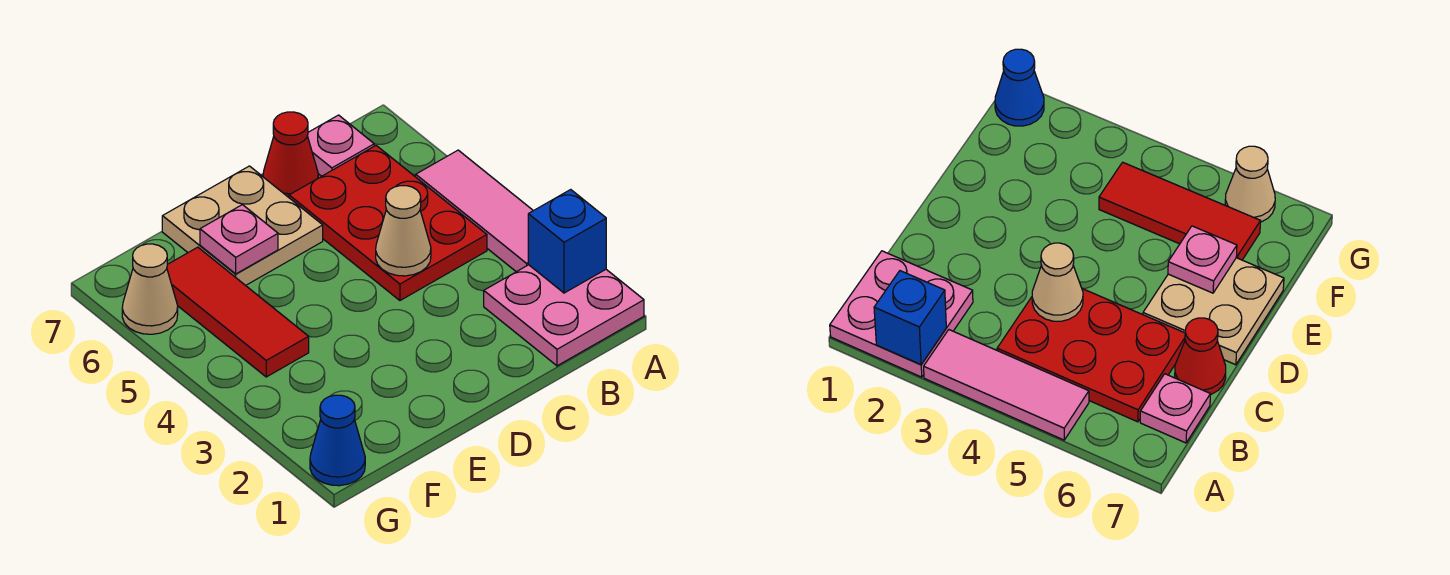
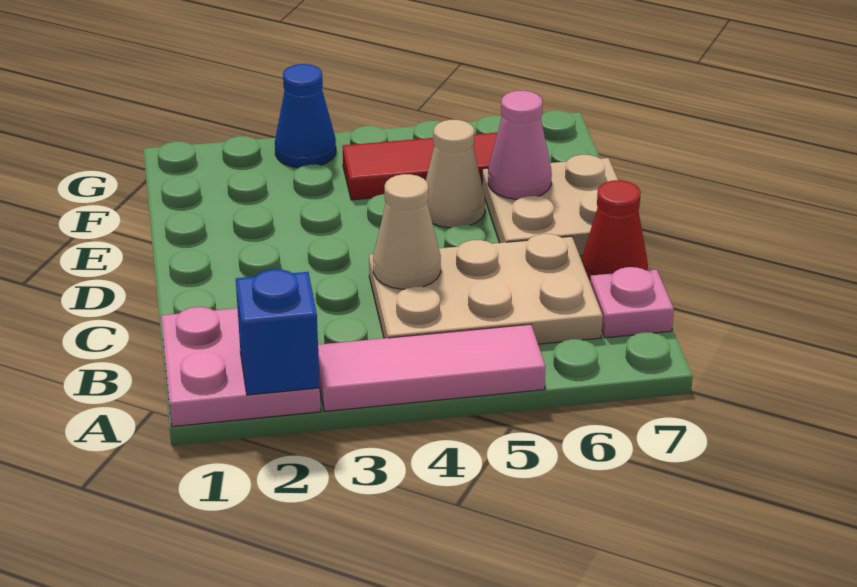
red 2x3 plate [289,146,487,300] -> tan 2x3 plate [369,234,603,344]
pink 1x1 plate [200,205,278,274] -> pink 1x1 cone [488,91,552,199]
blue 1x1 cone [310,395,365,486] -> blue 1x1 cone moved to [275,64,336,168]
tan 1x1 cone [122,244,178,334] -> tan 1x1 cone moved to [426,120,485,228]

